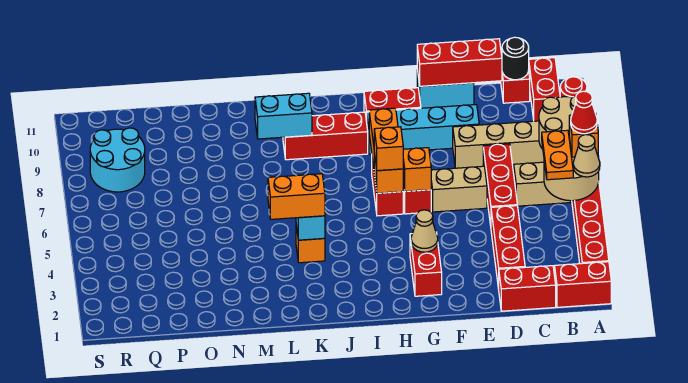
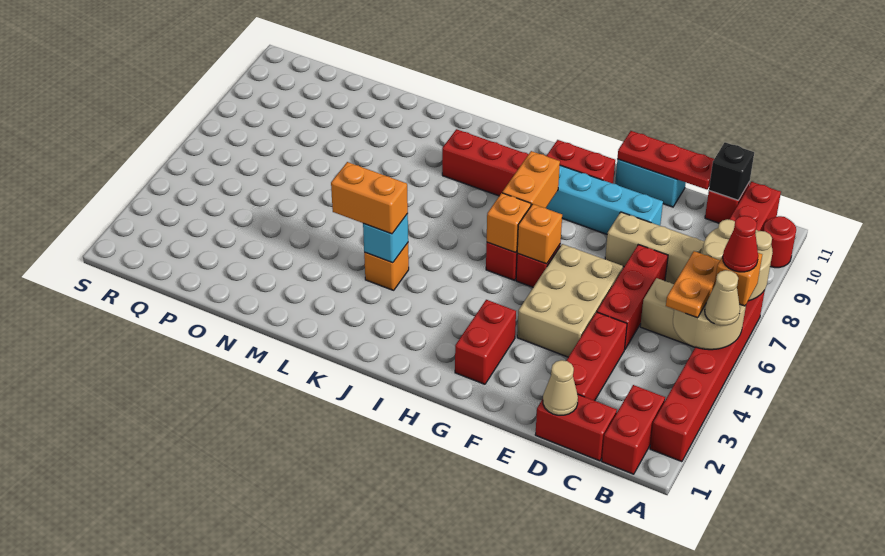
red 1x2 brick [555,262,611,307] -> red 1x2 brick turned to [602,385,665,474]
black 1x1 round brick [502,37,529,80] -> black 1x1 brick [709,142,754,200]
red 1x3 brick [417,39,502,86] -> red 1x3 plate [617,131,714,189]
tan 1x2 brick [431,166,487,212] -> tan 2x3 brick [517,244,623,357]
tan 1x1 cone [411,210,438,252] -> tan 1x1 cone moved to [543,360,578,415]
orange 1x1 brick [374,127,403,171] -> none
cyan 1x2 brick [255,93,312,139] -> none
cyan 2x2 round brick [90,128,145,192] -> none

